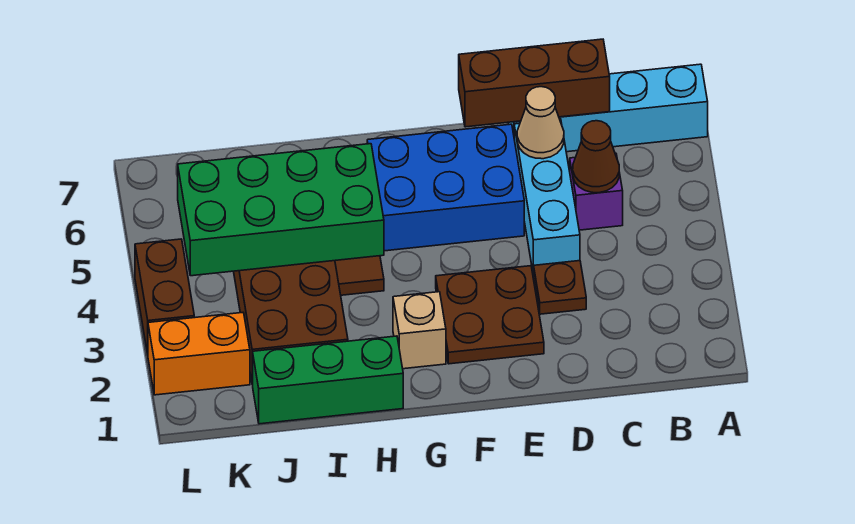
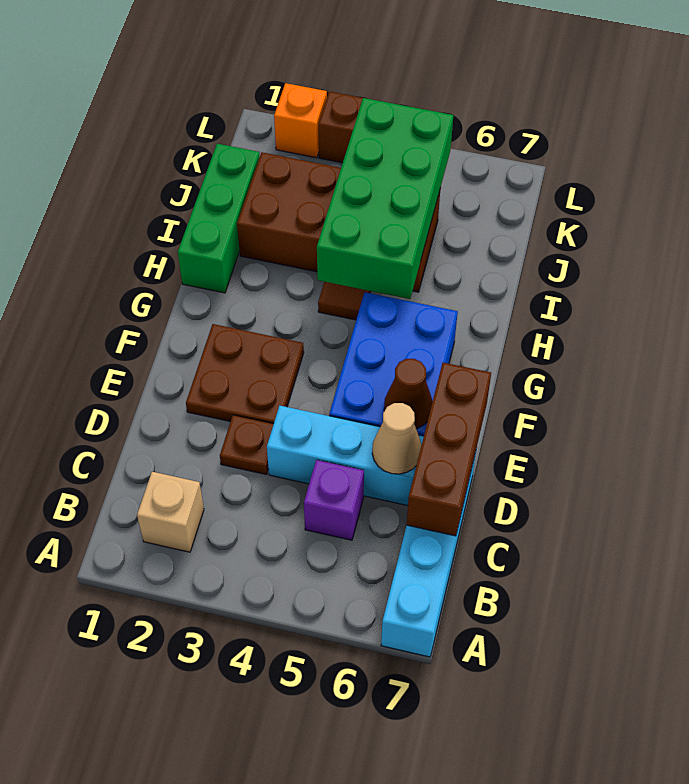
brown 1x1 cone [573,121,619,193] -> brown 1x1 cone moved to [384,359,433,429]
tan 1x1 brick [393,292,446,369] -> tan 1x1 brick moved to [137,472,204,552]
orange 1x2 brick [148,313,250,395] -> orange 1x1 brick [274,83,327,158]

